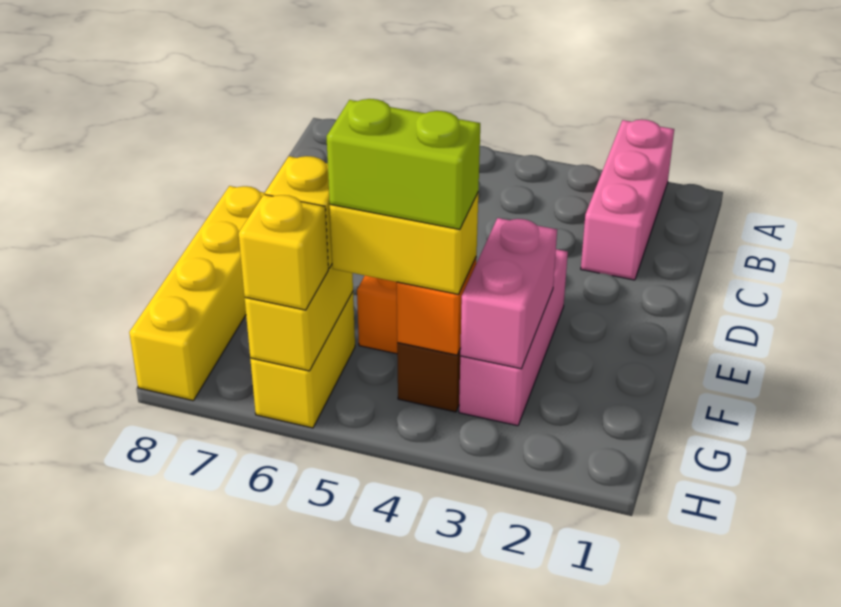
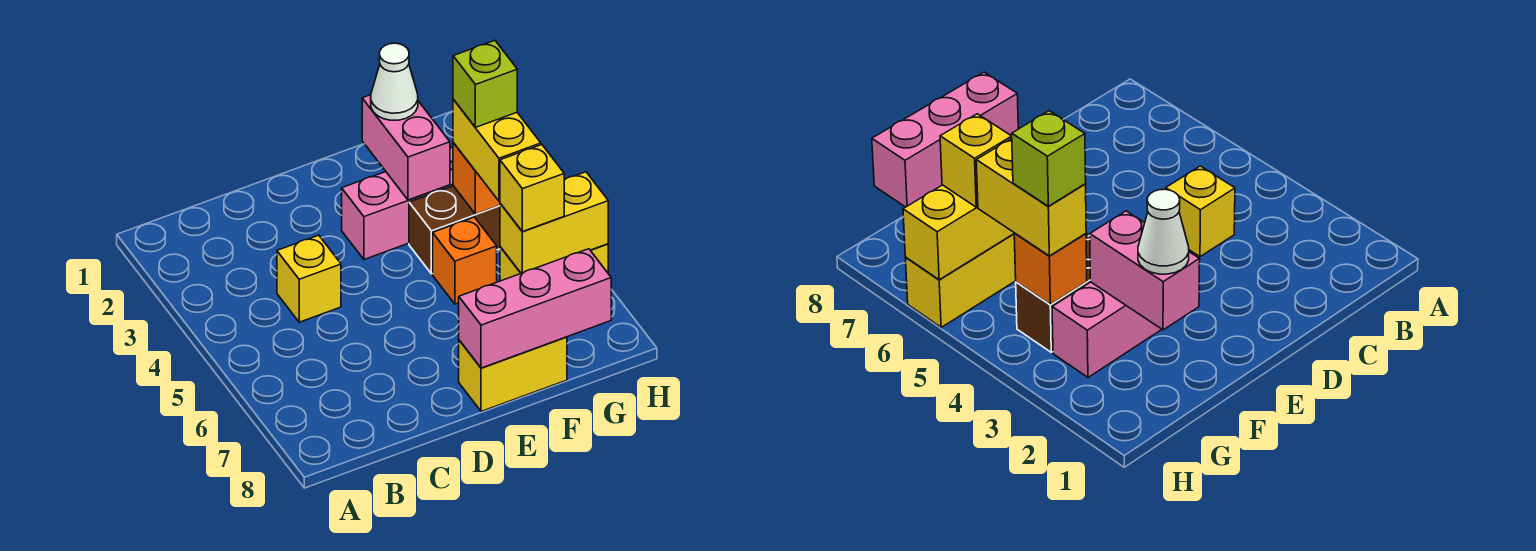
pink 1x3 brick [581,119,674,280] -> pink 1x3 brick moved to [459,249,611,368]
yellow 1x4 brick [129,186,265,401] -> yellow 1x2 brick [459,337,567,411]
none -> white 1x1 cone [371,43,418,120]
pink 1x2 brick [460,218,557,369] -> pink 1x2 brick turned to [362,95,450,200]
lime 1x2 brick [326,99,480,230] -> lime 1x1 brick [453,41,517,127]
yellow 1x1 brick [239,195,328,310] -> yellow 1x1 brick moved to [277,235,341,322]

